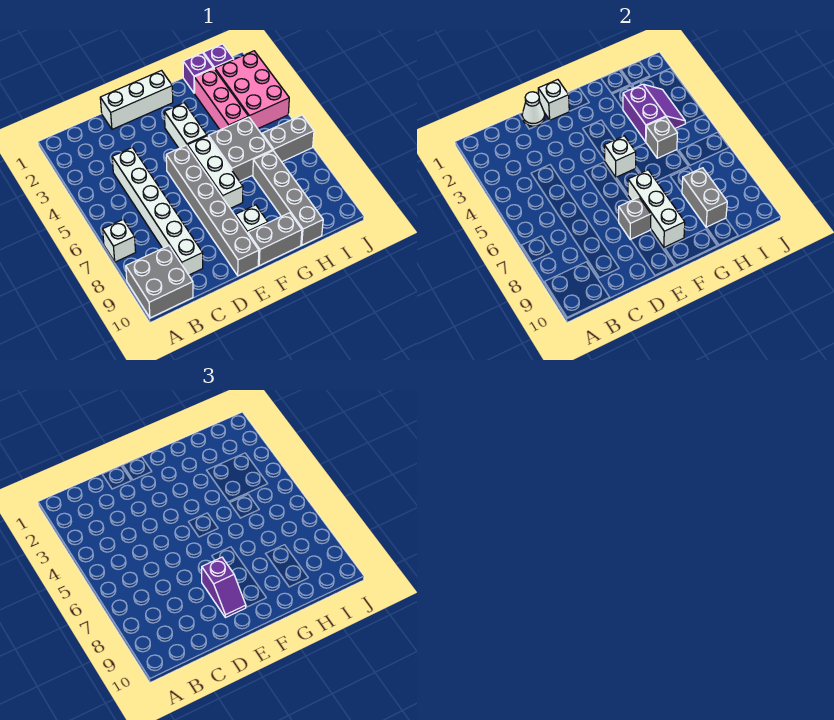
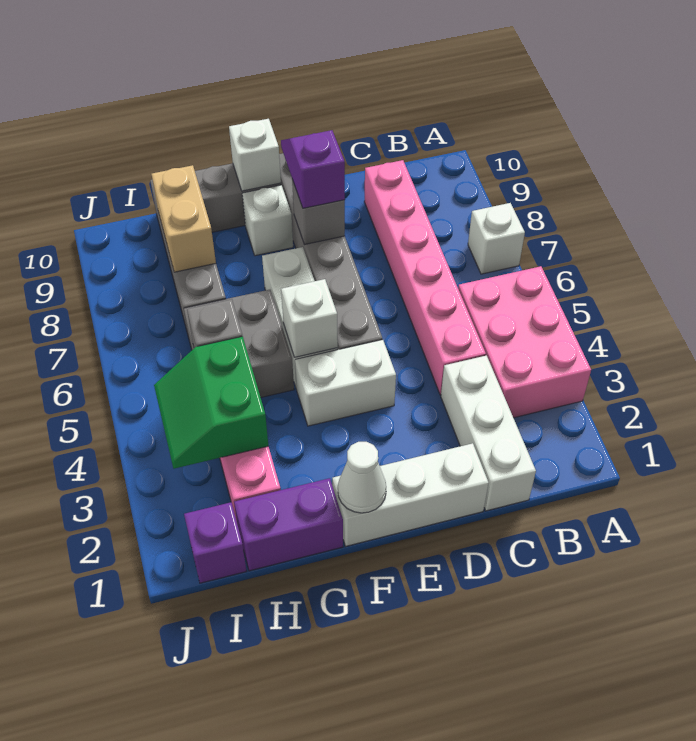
grey 2x2 brick [126,246,193,318] -> none
white 1x6 brick [112,147,203,275] -> pink 1x6 brick [364,160,486,395]
white 1x1 cone [522,92,545,126] -> white 1x1 cone moved to [338,442,386,513]
white 1x1 brick [538,80,569,120] -> white 1x1 brick moved to [229,119,281,191]
white 1x2 brick [164,103,207,148] -> white 1x2 brick turned to [295,340,396,426]
white 1x3 brick [628,170,685,247] -> white 1x3 brick moved to [441,356,536,511]
purple 1x1 brick [183,53,213,93] -> purple 1x2 brick [234,478,343,571]
purple 2x2 slope [623,84,685,142] -> green 2x2 slope [154,336,268,469]
grey 1x2 brick [682,168,727,227] -> tan 1x2 brick [151,165,216,272]
pink 2x3 brick [215,51,289,129] -> pink 2x3 brick moved to [458,266,591,418]
grey 1x2 brick [262,115,314,162] -> none

